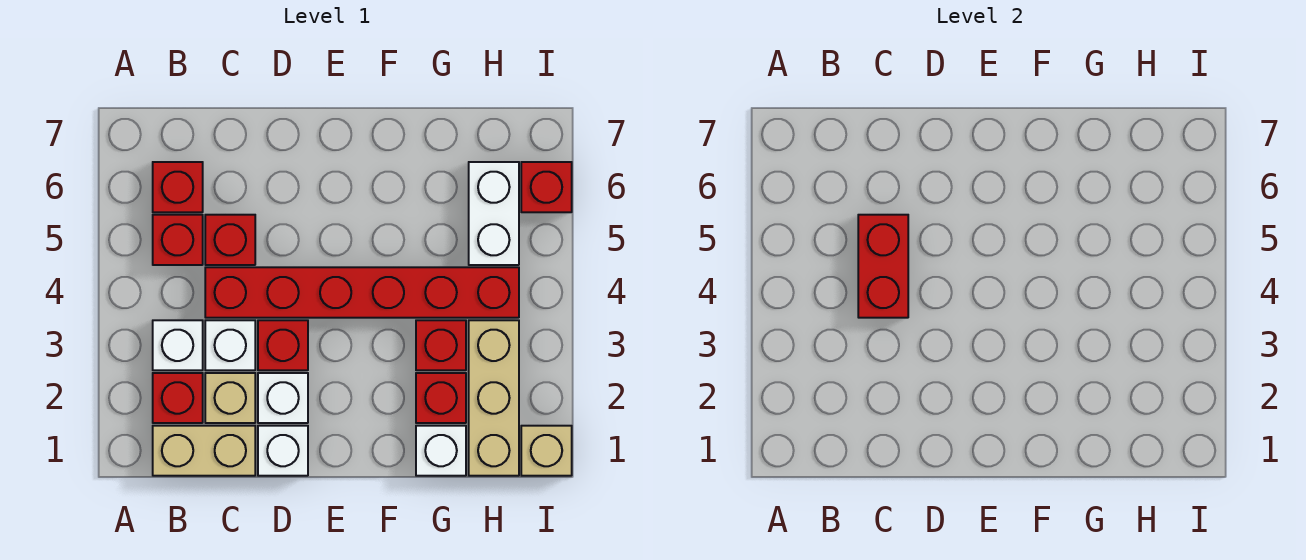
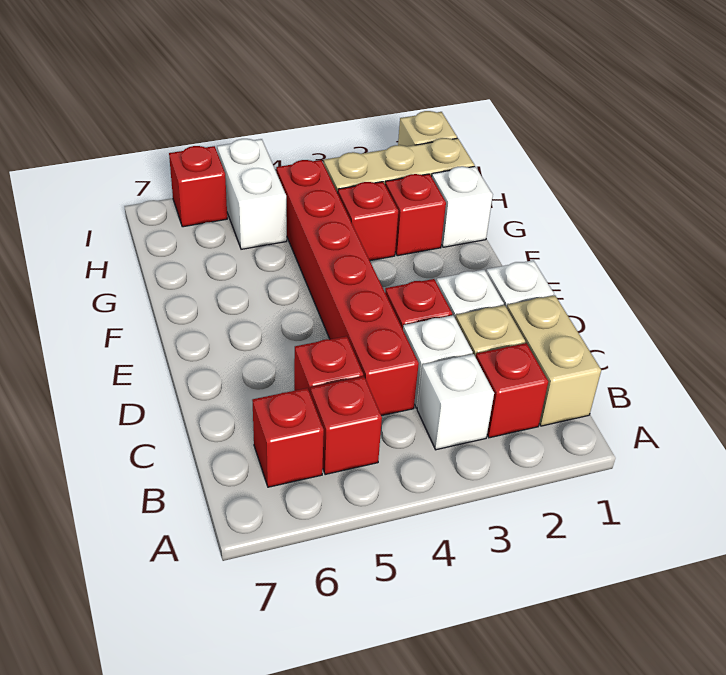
red 1x2 brick [858,215,908,318] -> none
white 1x2 brick [469,162,519,265] -> white 1x2 brick turned to [217,139,287,249]

